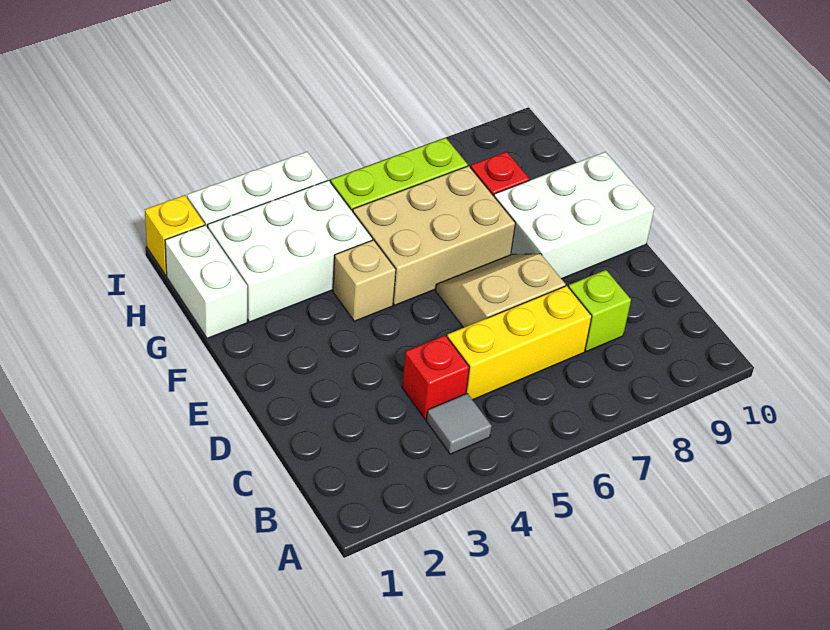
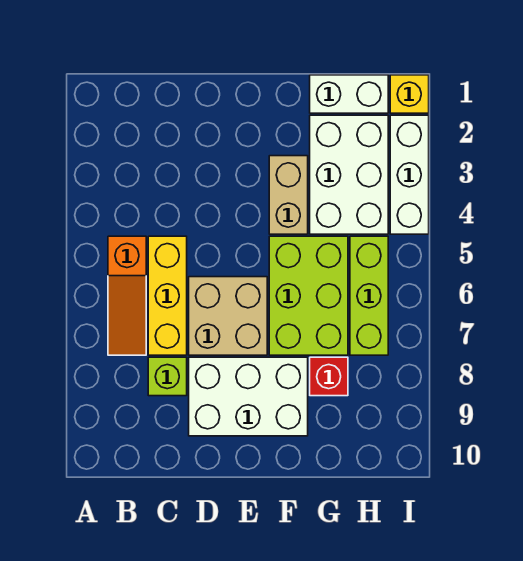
grey 1x1 tile [426,393,492,454] -> none
none -> orange 1x3 slope [108,236,146,355]
red 1x1 brick [402,335,469,420] -> none
tan 2x2 slope [436,254,566,328] -> tan 2x2 brick [189,277,267,355]
white 2x3 brick [494,152,655,279] -> white 2x3 brick turned to [189,357,308,436]
tan 1x1 brick [333,240,396,321] -> tan 1x2 brick [269,156,308,234]
tan 2x3 brick [353,166,515,305] -> lime 2x3 brick [269,236,348,355]

